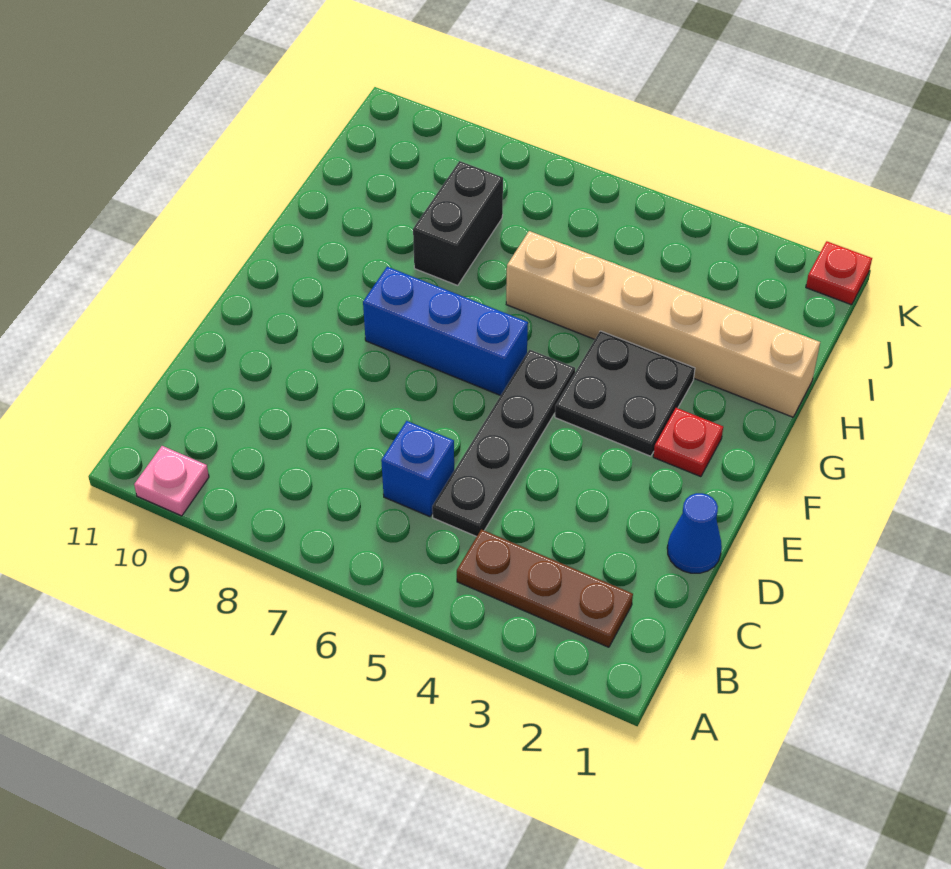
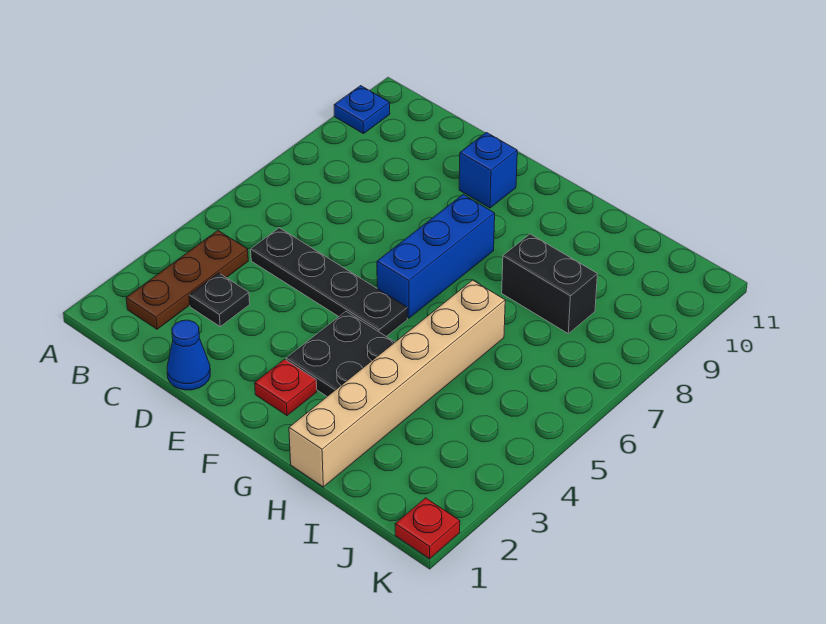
pink 1x1 plate [134,446,209,516] -> blue 1x1 plate [334,86,390,134]
none -> black 1x1 plate [189,273,250,326]
blue 1x1 brick [381,421,454,517] -> blue 1x1 brick moved to [459,132,517,208]

